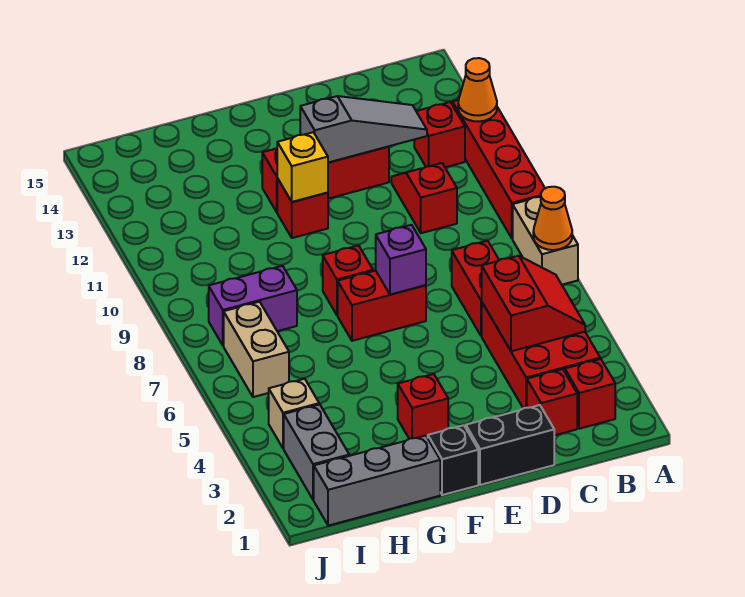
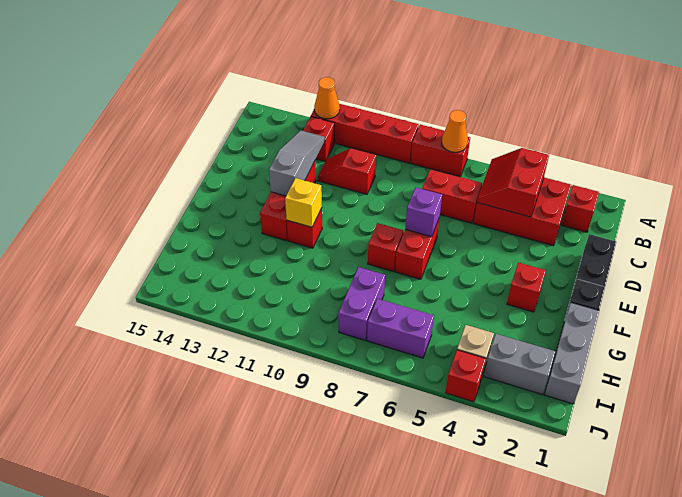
tan 1x2 brick [513,197,578,285] -> red 1x2 brick [411,124,470,177]
red 2x2 slope [482,256,585,351] -> red 2x2 slope turned to [477,148,549,217]
red 1x1 brick [527,369,577,435] -> red 1x1 brick moved to [445,350,486,402]
tan 1x2 brick [224,302,289,397] -> purple 1x2 brick [367,299,434,358]

